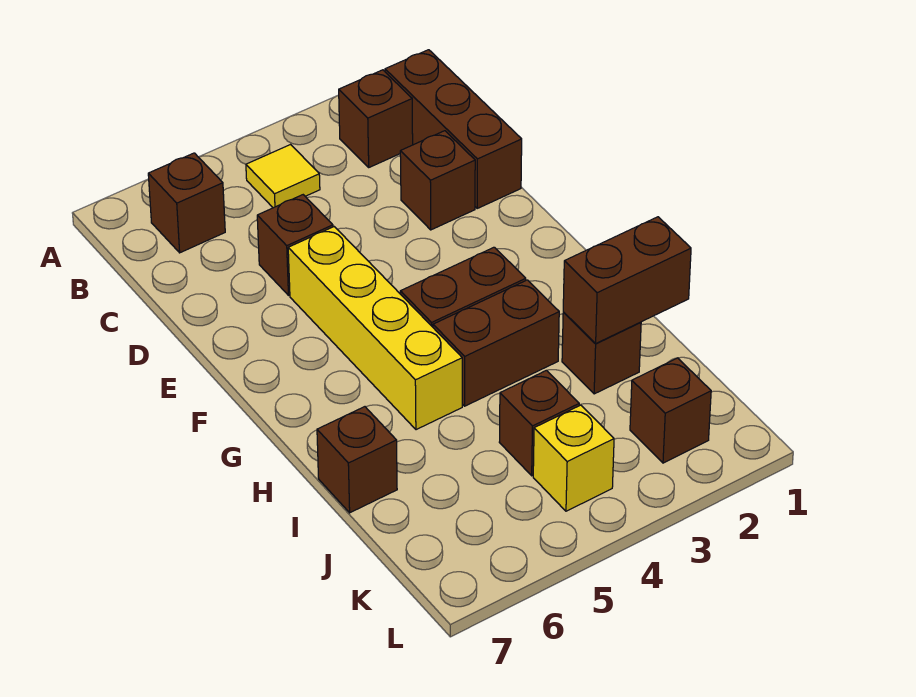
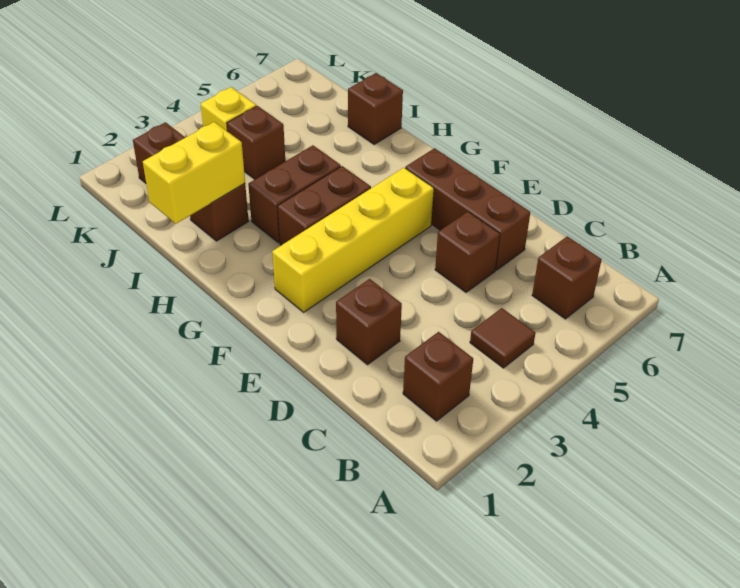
brown 1x3 brick [385,50,522,208] -> brown 1x3 brick moved to [405,148,530,270]
yellow 1x1 tile [246,145,320,208] -> brown 1x1 tile [470,308,535,368]
yellow 1x4 brick [288,227,462,430] -> yellow 1x4 brick turned to [272,168,434,312]
brown 1x2 brick [563,217,691,344] -> yellow 1x2 brick [143,122,245,224]

